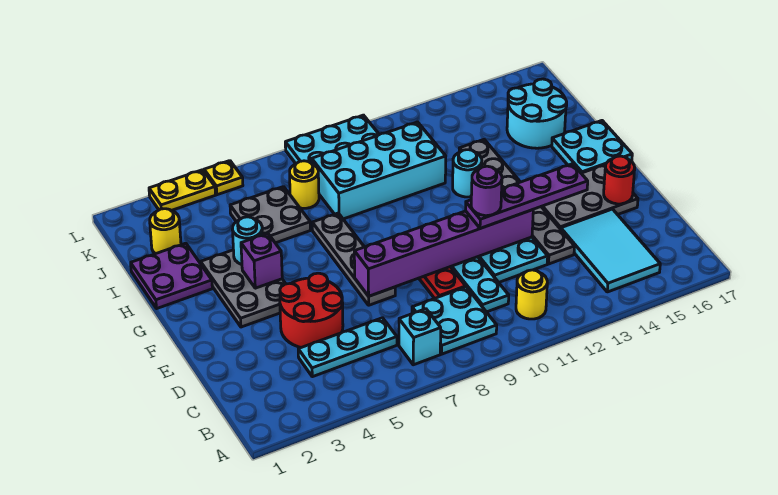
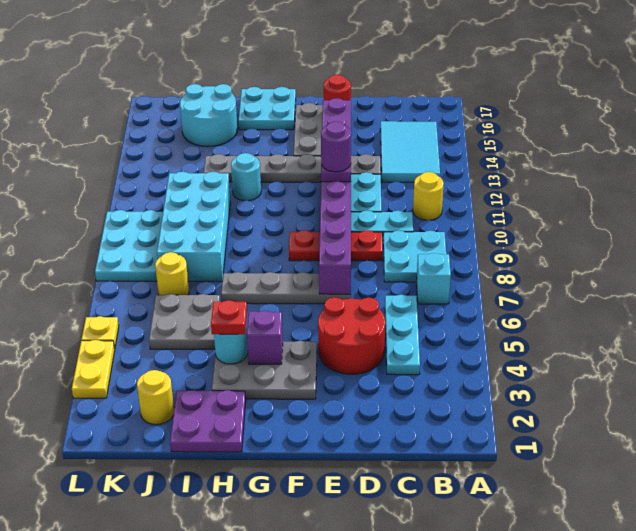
cyan 2x3 tile [561,209,660,292] -> cyan 2x3 tile turned to [380,121,440,182]
none -> red 1x1 plate [211,300,247,334]

